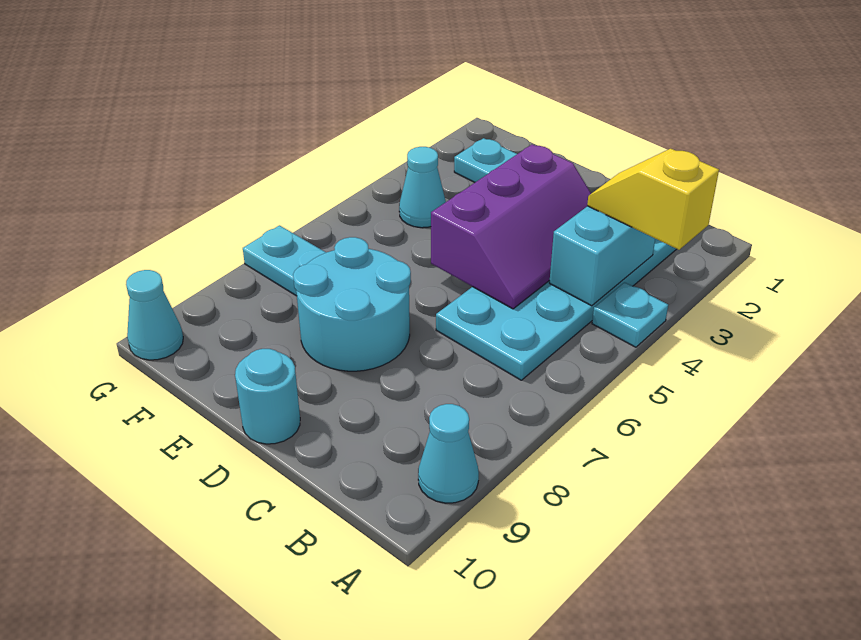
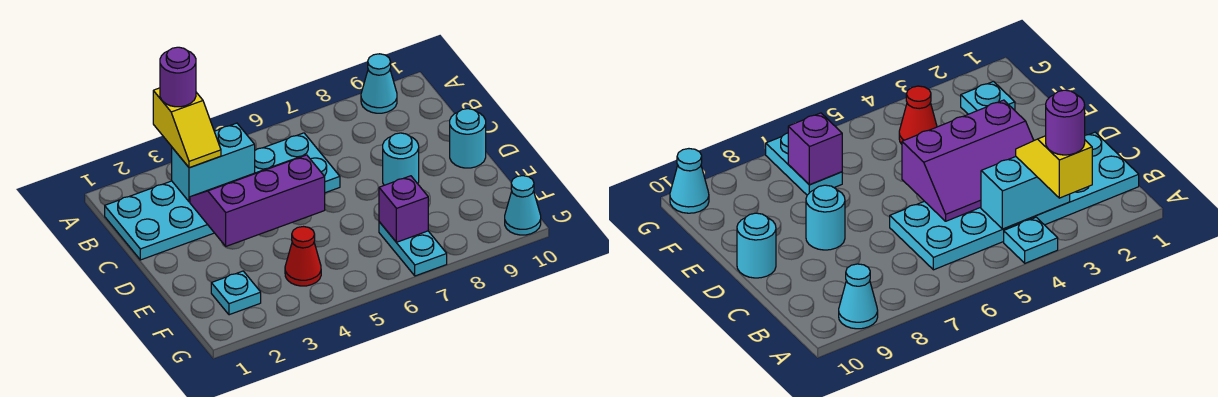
none -> purple 1x1 round brick [160,47,196,107]
cyan 2x2 round brick [293,237,411,371] -> cyan 1x1 round brick [383,133,419,185]
cyan 1x1 cone [399,147,446,228] -> red 1x1 cone [285,227,321,286]
none -> purple 1x1 brick [379,176,428,242]

